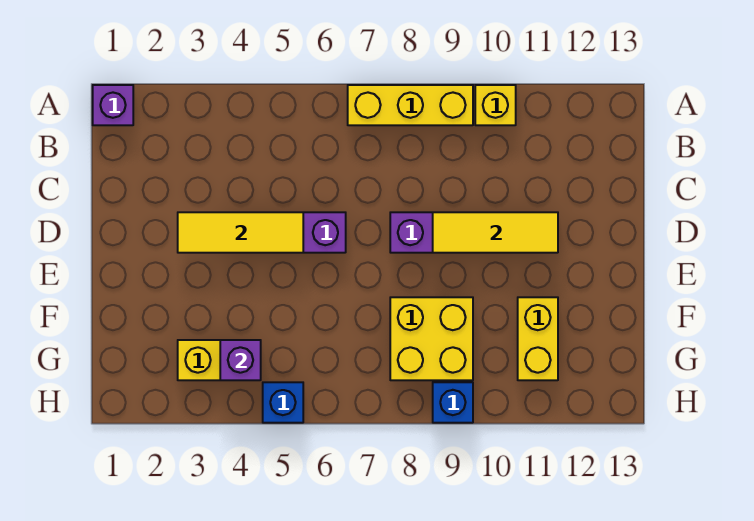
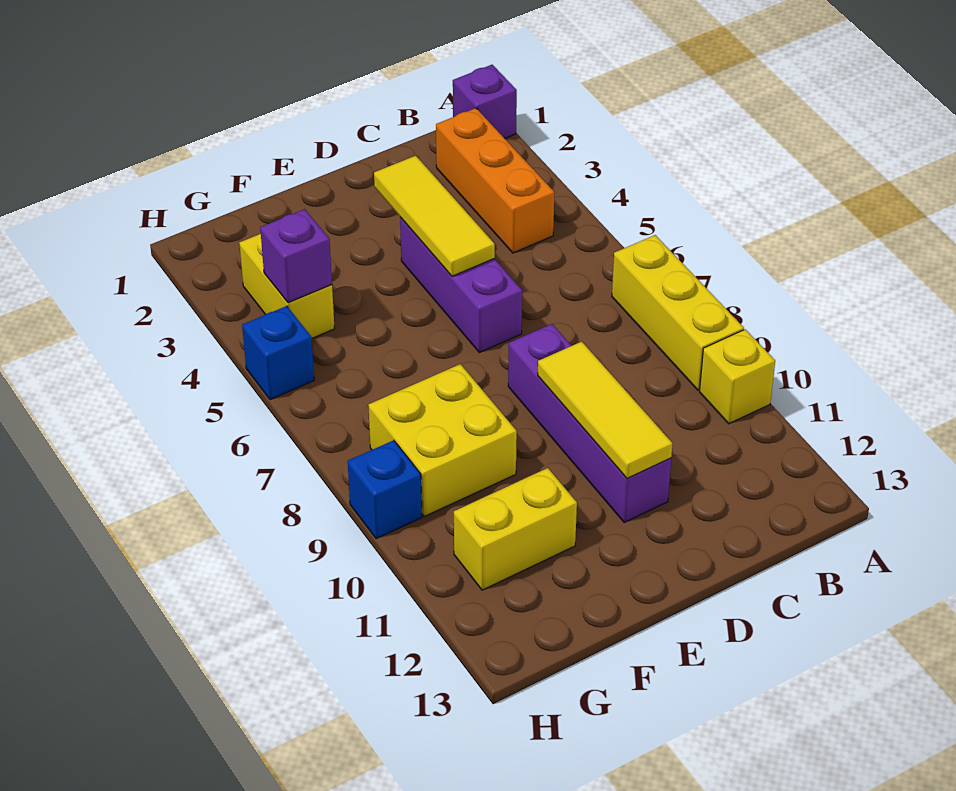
none -> orange 1x3 brick [436,108,555,253]

